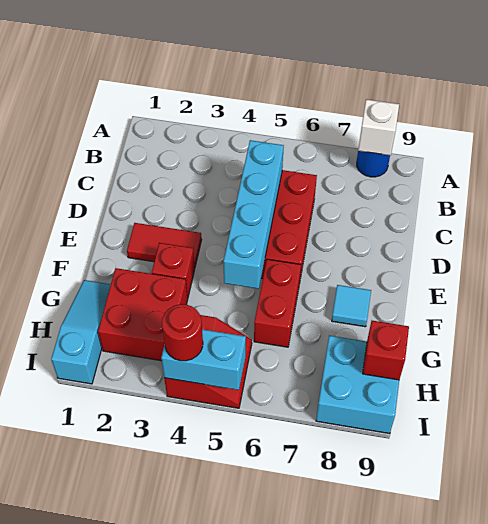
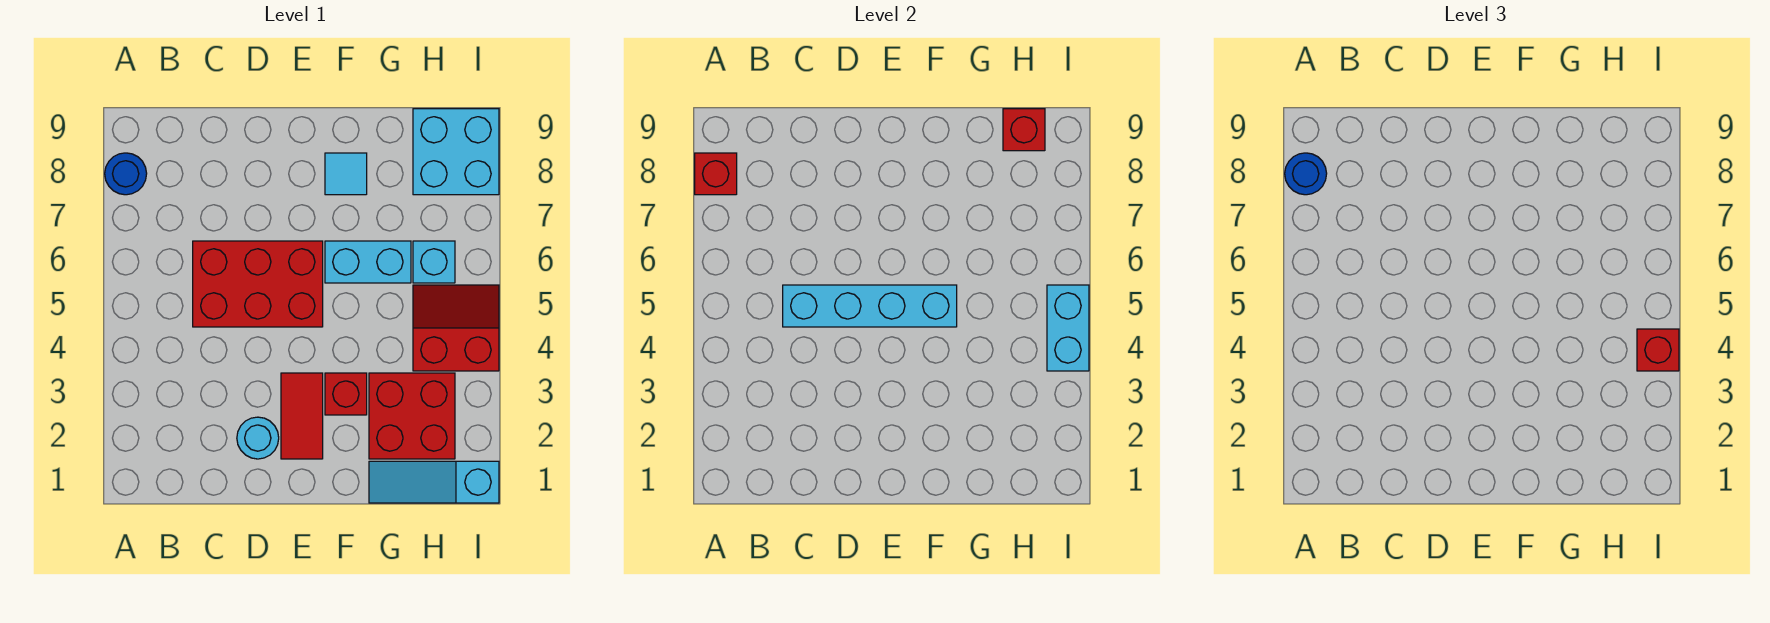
white 1x1 brick [358,99,399,156] -> red 1x1 brick [695,153,737,195]
none -> blue 1x1 round brick [1285,153,1327,195]
none -> cyan 1x1 round brick [237,417,279,459]
red 1x2 brick [254,259,301,347] -> cyan 1x2 brick [325,241,411,283]
none -> cyan 1x1 brick [413,241,455,283]
red 1x1 round brick [162,304,203,361] -> red 1x1 brick [1637,329,1679,371]

